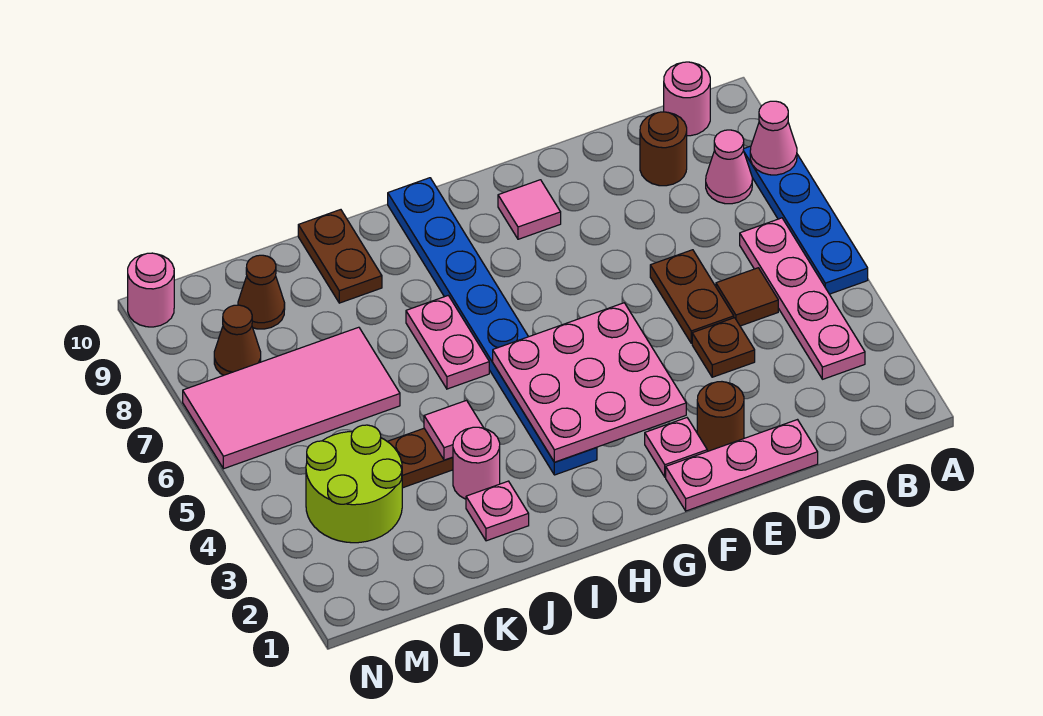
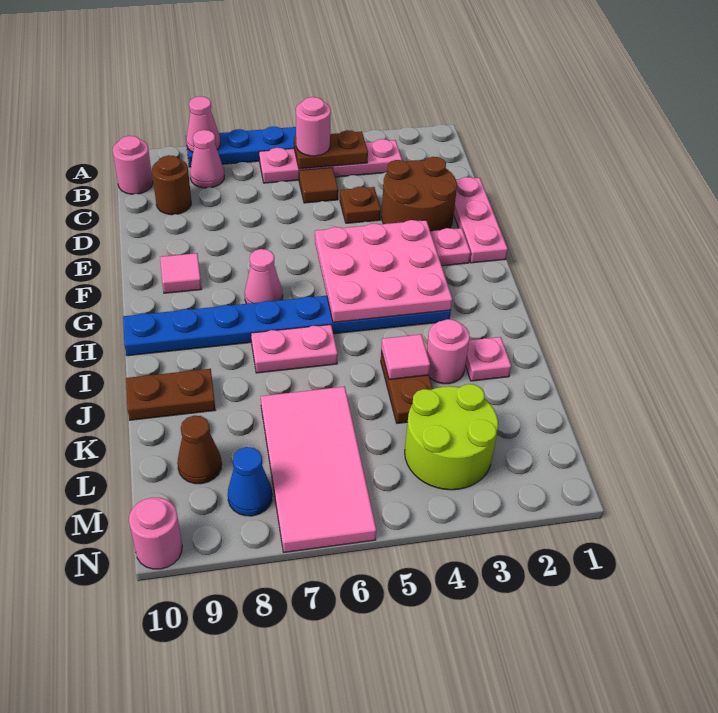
none -> pink 1x1 round brick [296,97,331,156]
brown 1x2 plate [650,250,734,343] -> brown 1x2 plate moved to [294,130,368,169]
brown 1x1 round brick [697,382,744,451] -> brown 2x2 round brick [381,157,457,231]
none -> pink 1x1 cone [245,249,283,304]
brown 1x1 cone [214,305,261,375] -> blue 1x1 cone [228,447,272,516]

